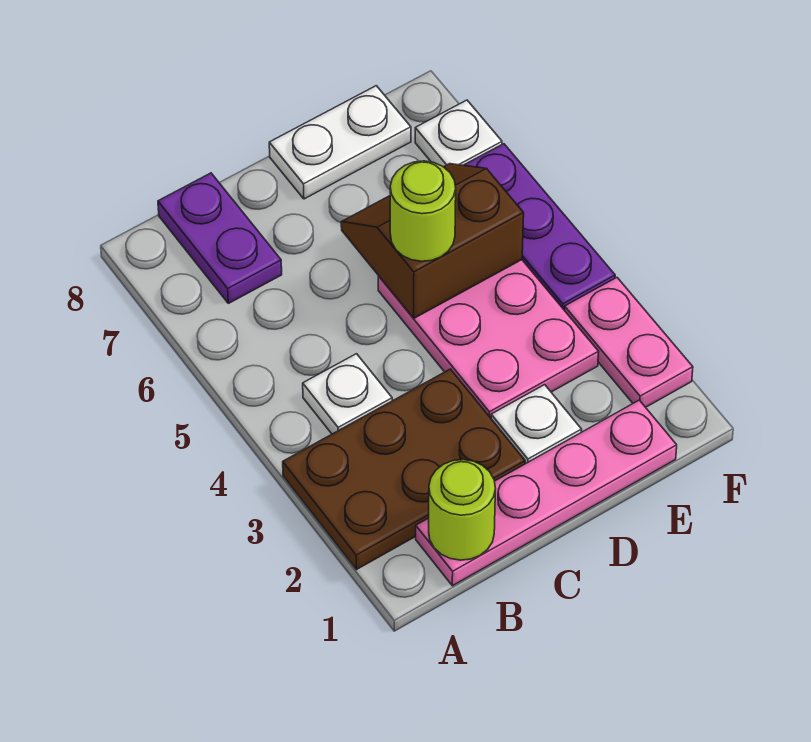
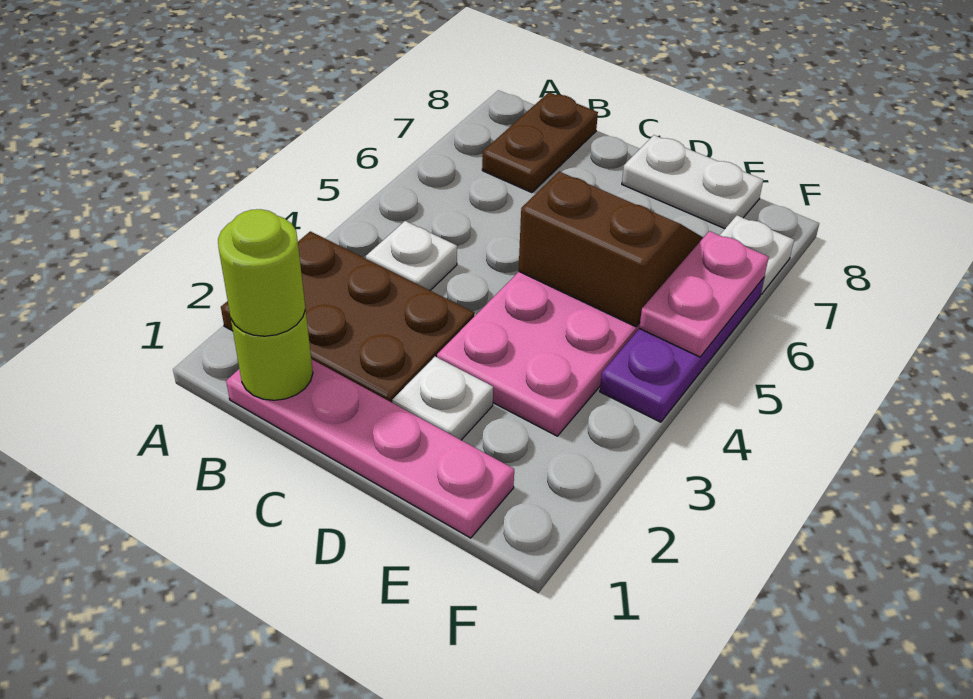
purple 1x2 plate [158,173,282,303] -> brown 1x2 plate [482,92,598,193]
lime 1x1 round brick [390,161,456,261] -> lime 1x1 round brick moved to [218,209,305,336]
pink 1x2 plate [564,278,693,407] -> pink 1x2 plate moved to [639,231,769,357]

